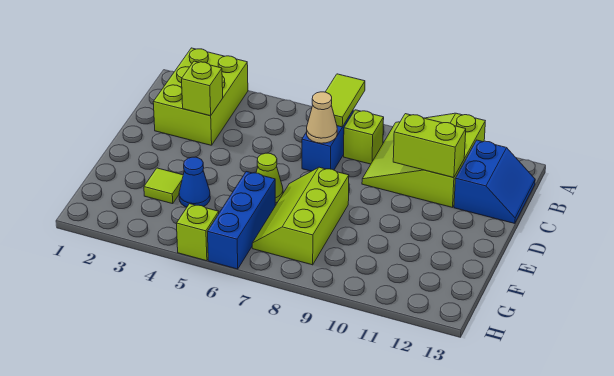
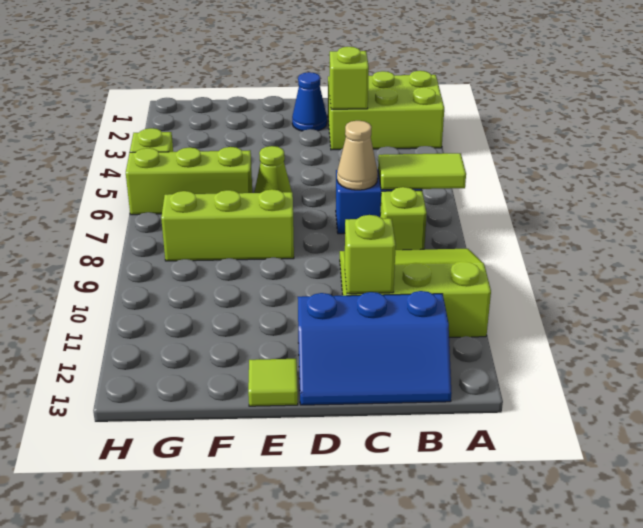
blue 2x2 slope [454,140,535,223] -> blue 2x3 slope [298,291,451,405]
lime 1x2 brick [393,114,466,178] -> lime 1x1 brick [345,215,396,294]
lime 1x1 tile [144,168,183,204] -> lime 1x1 tile moved to [248,359,298,406]
blue 1x1 cone [179,157,210,207] -> blue 1x1 cone moved to [292,72,327,131]
blue 1x3 brick [207,172,275,269] -> lime 1x3 brick [126,147,252,215]

